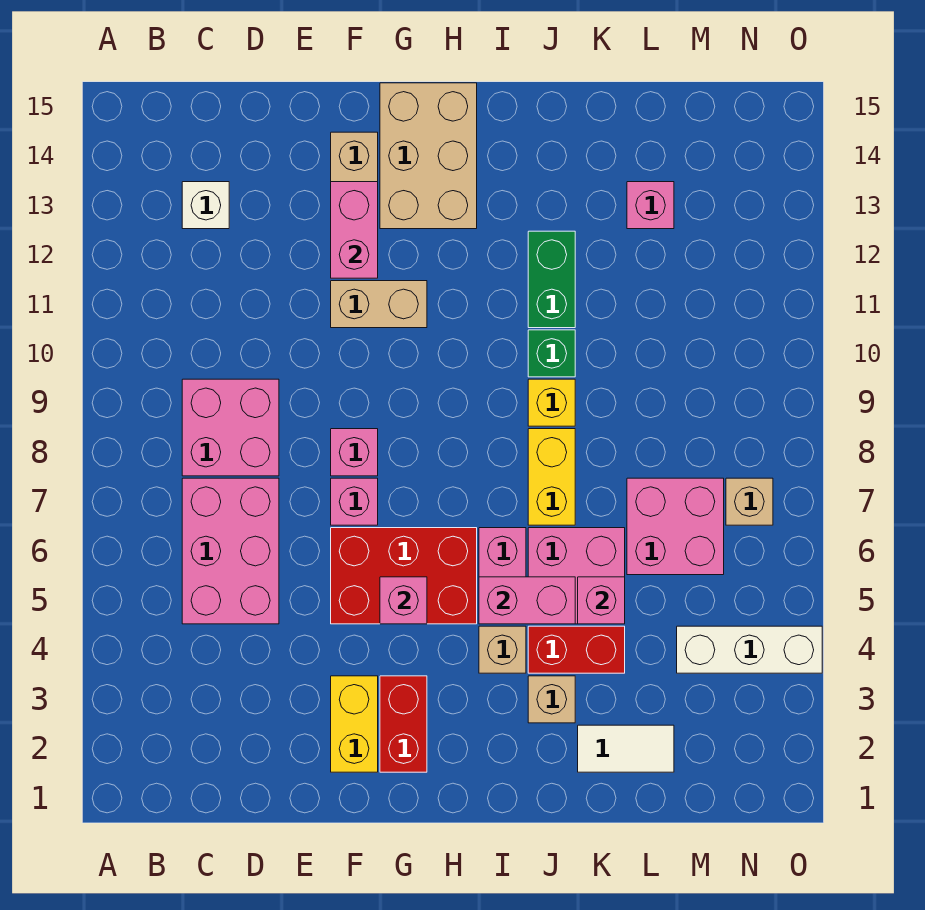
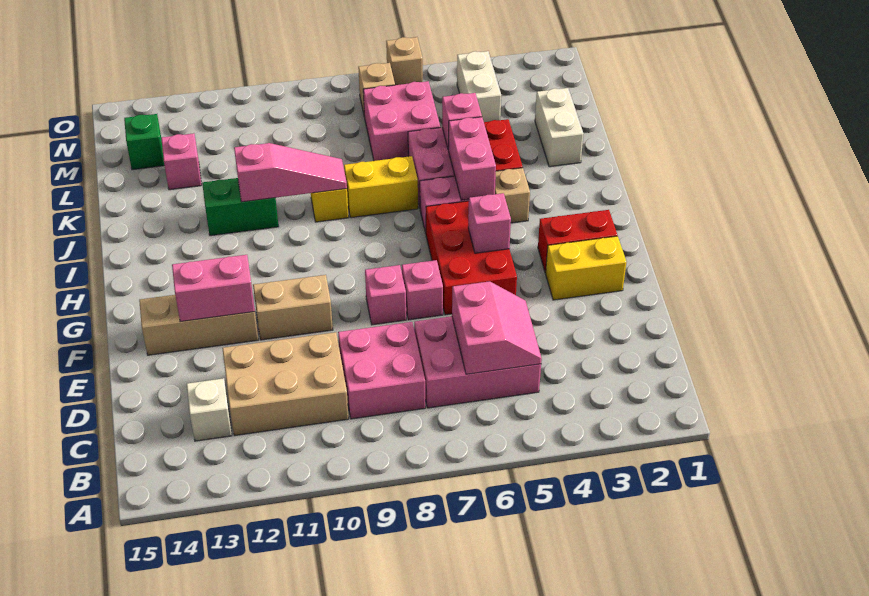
none -> pink 2x2 slope [452,281,542,374]
tan 1x2 brick [331,281,427,328] -> tan 1x2 brick turned to [253,275,333,340]
tan 2x3 brick [380,83,477,229] -> tan 2x3 brick moved to [222,332,349,436]
tan 1x1 brick [528,676,575,723] -> tan 1x1 brick moved to [386,37,423,85]
none -> pink 1x3 slope [234,143,347,202]
green 1x1 brick [528,330,575,377] -> green 1x1 brick moved to [124,114,164,170]
white 1x2 tile [578,725,674,772] -> white 1x2 brick [535,88,583,167]
white 1x3 brick [677,626,822,673] -> white 1x2 brick [457,51,501,122]

